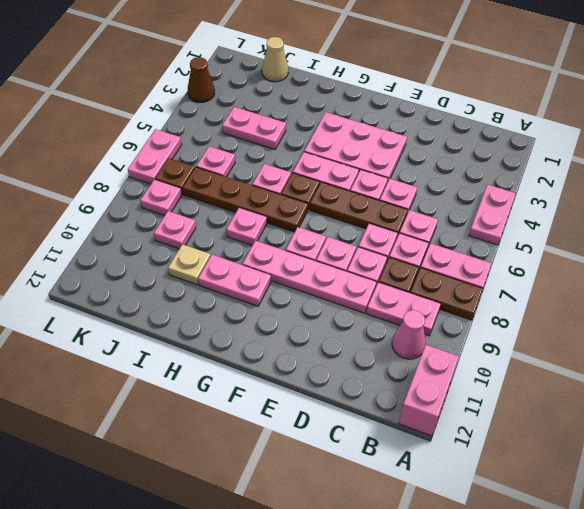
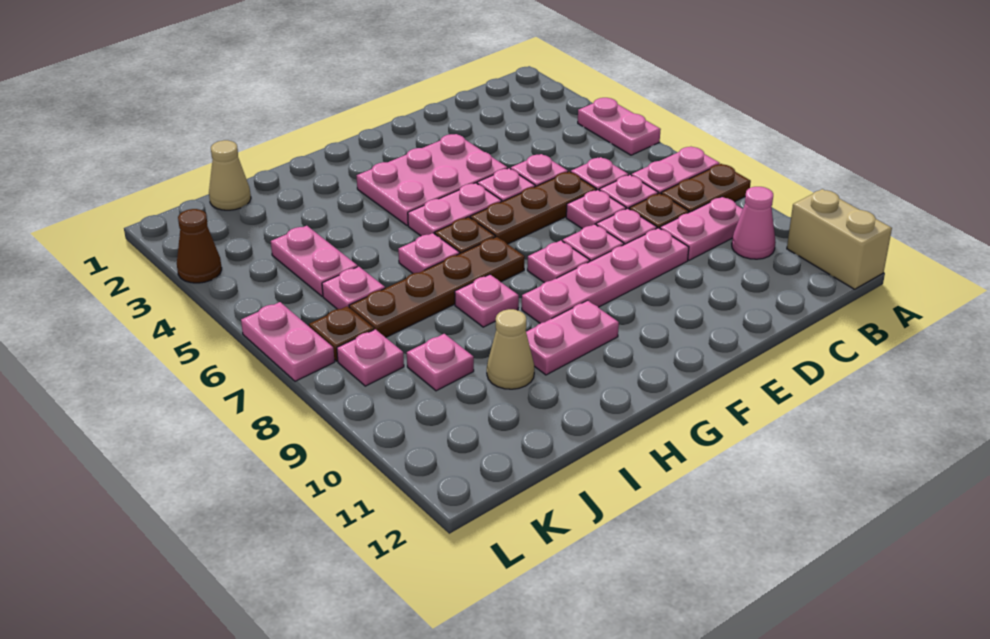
pink 1x2 brick [399,345,459,436] -> tan 1x2 brick [787,189,892,289]
pink 1x2 plate [222,107,286,149] -> pink 1x2 plate turned to [271,226,358,296]
tan 1x1 plate [168,244,211,285] -> tan 1x1 cone [487,309,534,389]

